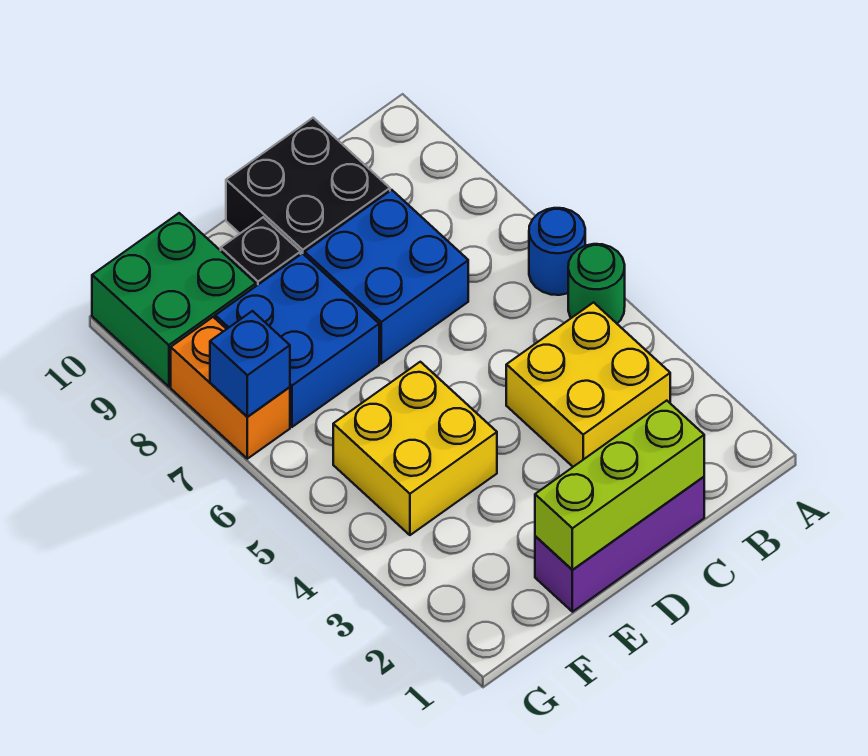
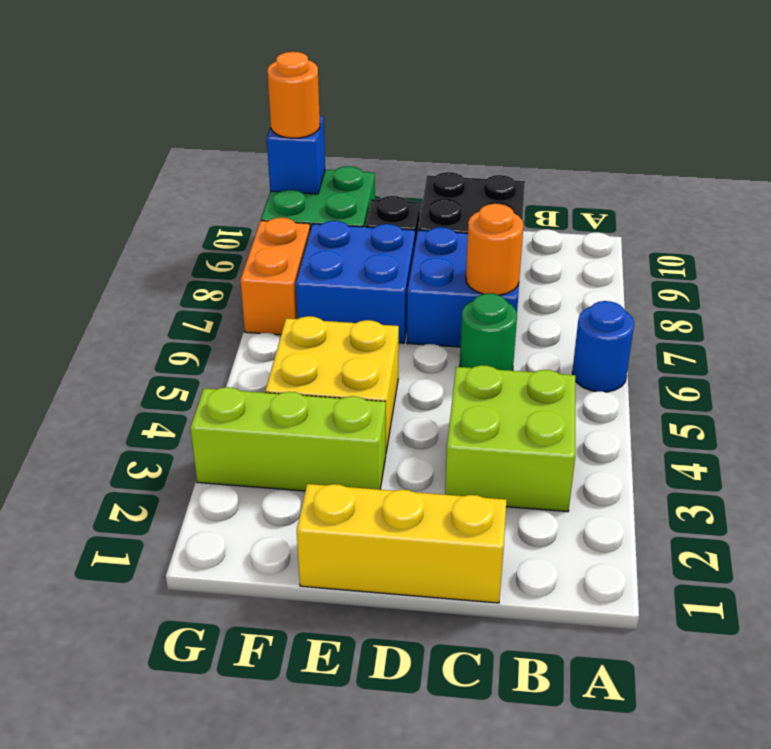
green 1x1 round brick [568,244,625,323] -> green 1x1 round brick moved to [460,293,517,371]
yellow 2x2 brick [506,302,670,467] -> lime 2x2 brick [445,365,575,512]
purple 1x3 brick [535,477,704,612] -> yellow 1x3 brick [297,484,506,603]
lime 1x3 brick [535,401,704,570] -> lime 1x3 brick moved to [190,387,386,491]
none -> orange 1x1 round brick [466,204,523,295]
blue 1x1 brick [210,311,290,417] -> blue 1x1 brick moved to [267,116,325,194]
none -> orange 1x1 round brick [267,52,320,138]

